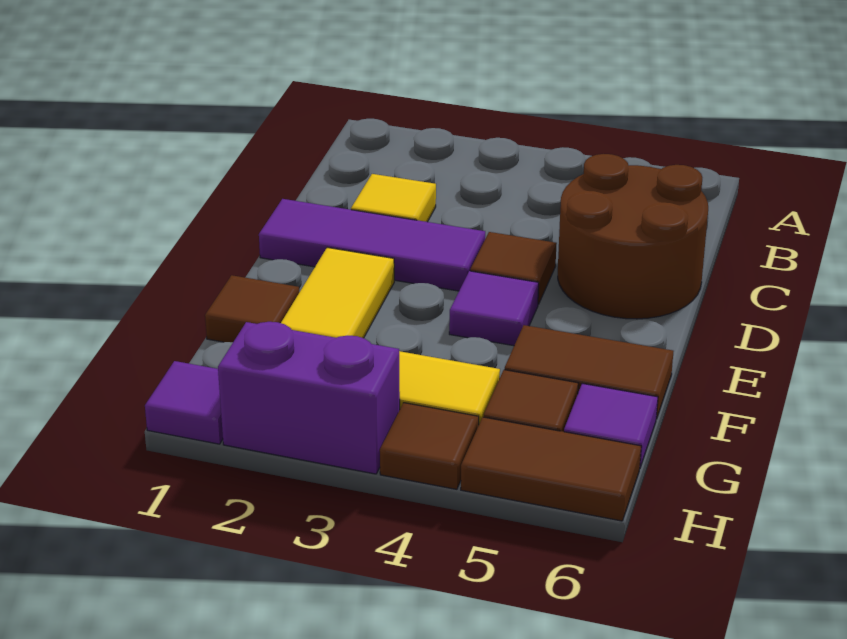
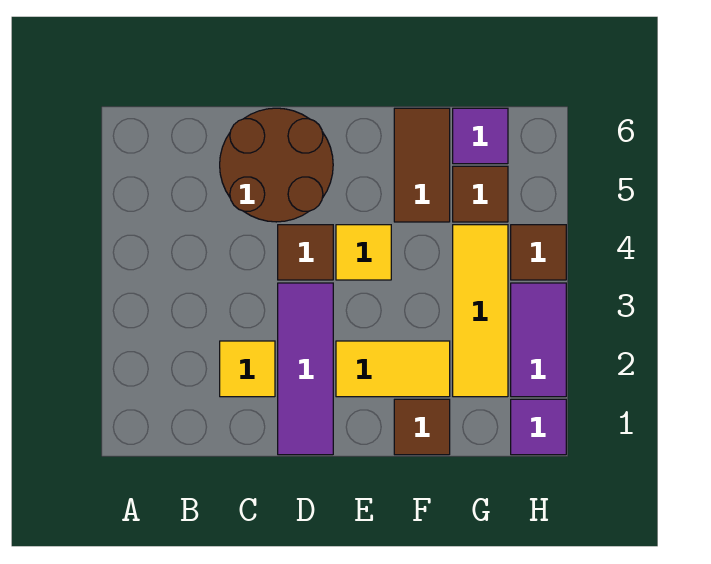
purple 1x1 tile [449,271,539,346] -> yellow 1x1 tile [336,225,391,280]
purple 1x2 brick [218,322,400,474] -> purple 1x2 tile [511,283,566,397]
brown 1x2 tile [461,417,641,521] -> none

